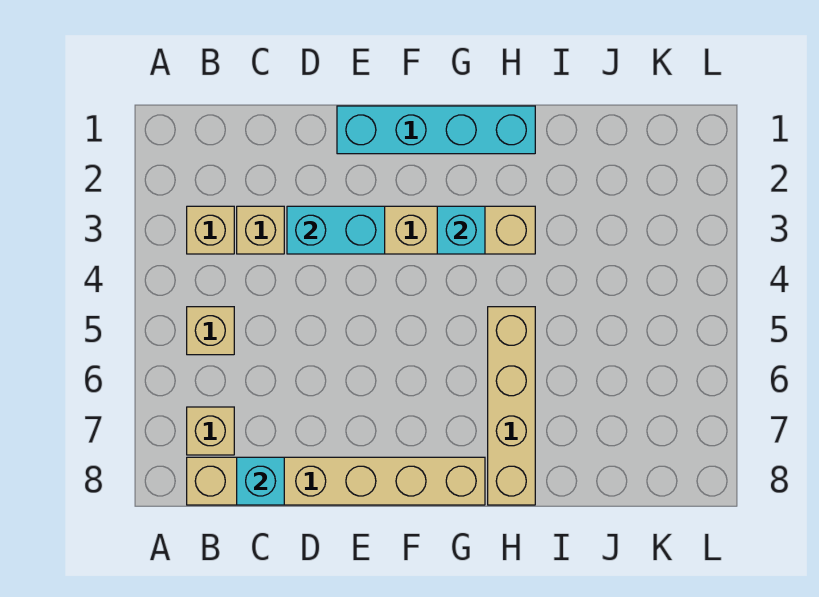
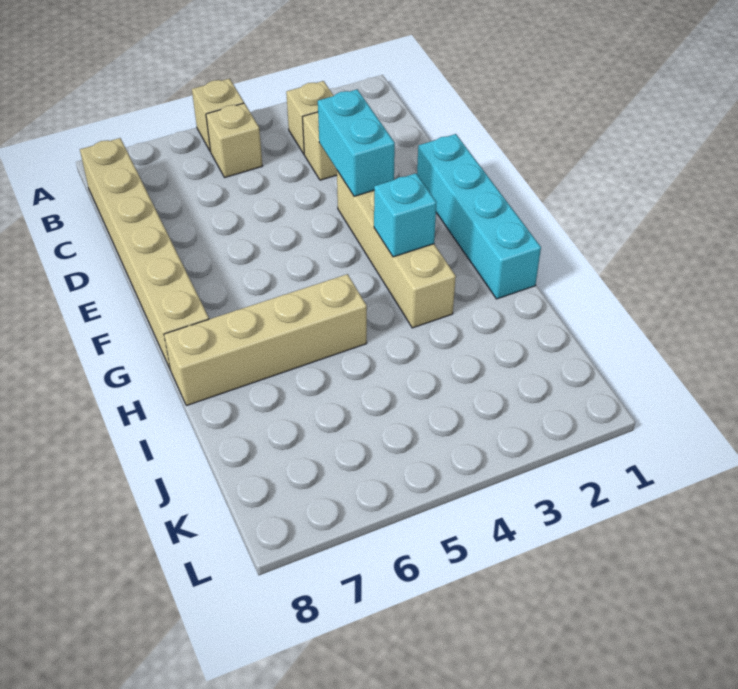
tan 1x1 brick [187,407,234,455] -> tan 1x1 brick moved to [192,79,244,152]
cyan 1x1 brick [237,457,284,505] -> none

